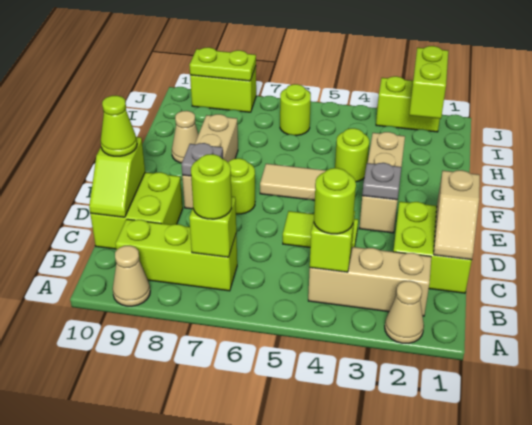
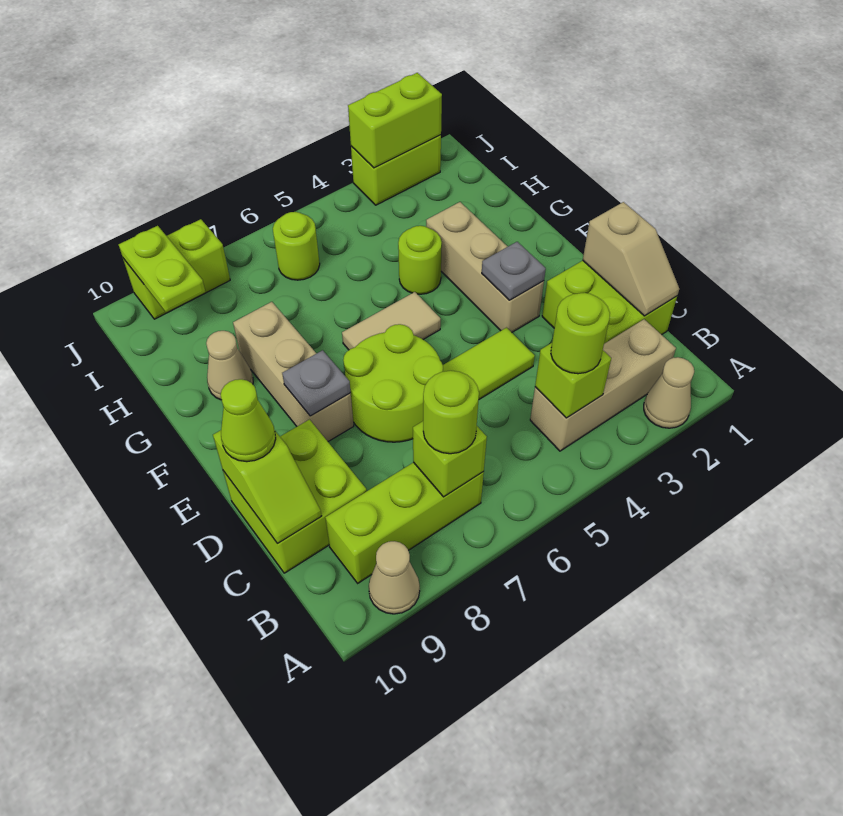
lime 1x1 round brick [228,158,255,214] -> lime 2x2 round brick [343,324,443,442]
lime 1x2 brick [409,46,448,119] -> lime 1x2 brick turned to [348,73,442,168]
lime 1x2 plate [190,47,256,81] -> lime 1x2 plate turned to [119,226,205,312]

